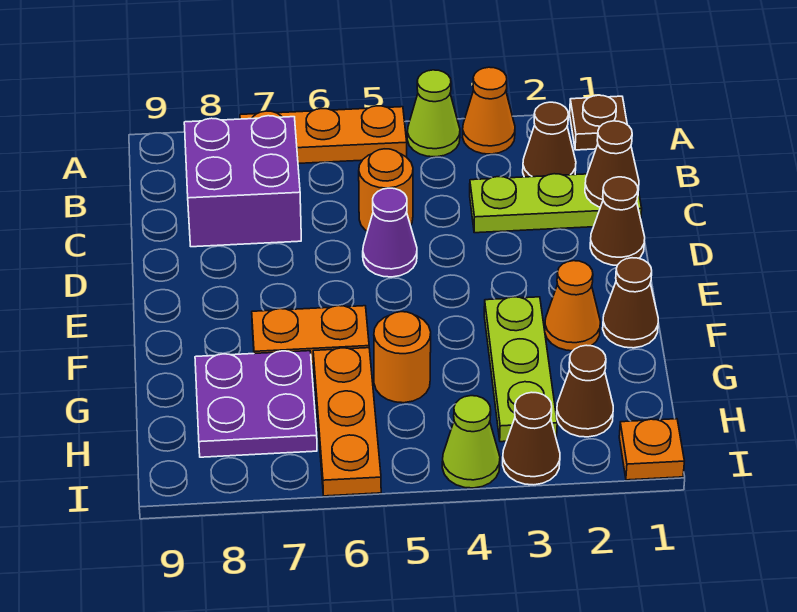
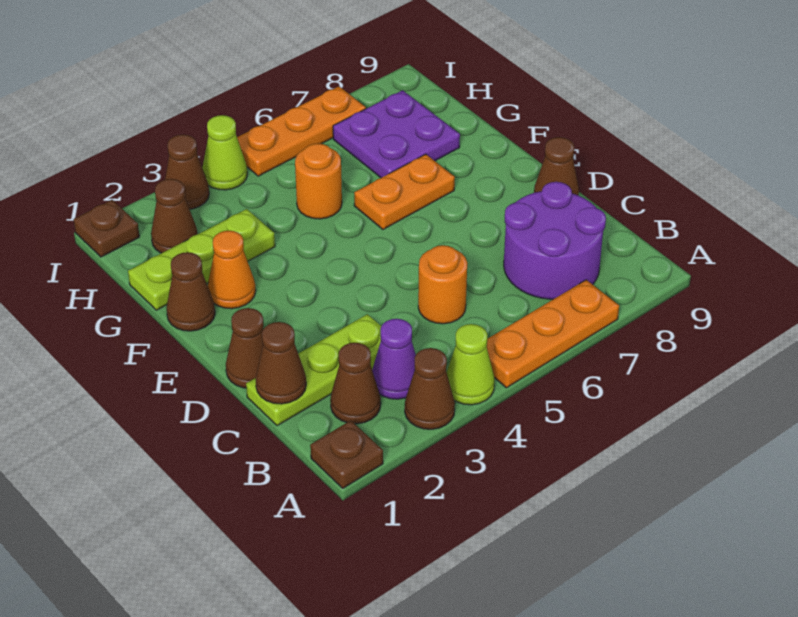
orange 1x1 cone [463,67,515,154] -> brown 1x1 cone [405,348,455,429]
purple 2x2 brick [184,116,301,247] -> purple 2x2 round brick [504,182,606,299]
purple 1x1 cone [363,188,417,277] -> purple 1x1 cone moved to [372,319,416,399]
none -> brown 1x1 cone [534,137,579,195]
lime 1x3 plate [484,297,557,442] -> lime 1x3 plate turned to [128,209,275,310]
orange 1x3 plate [313,348,381,496] -> orange 1x3 plate turned to [237,86,366,176]
orange 1x1 plate [619,419,684,480] -> brown 1x1 plate [74,200,139,257]

